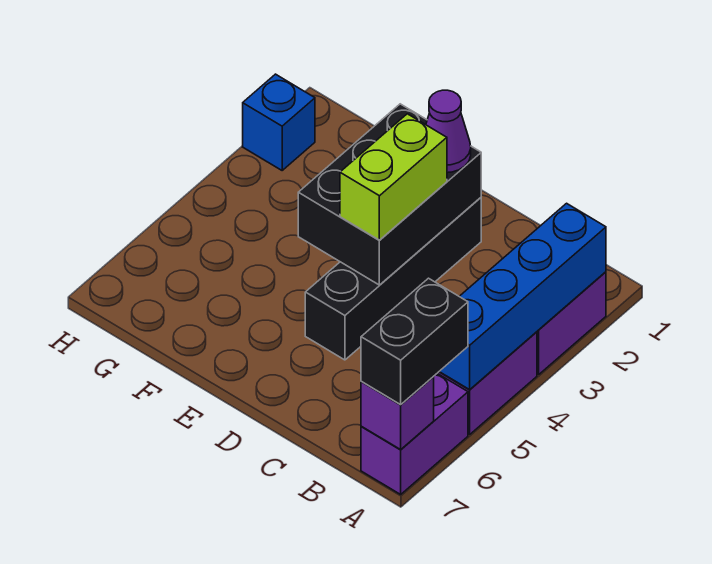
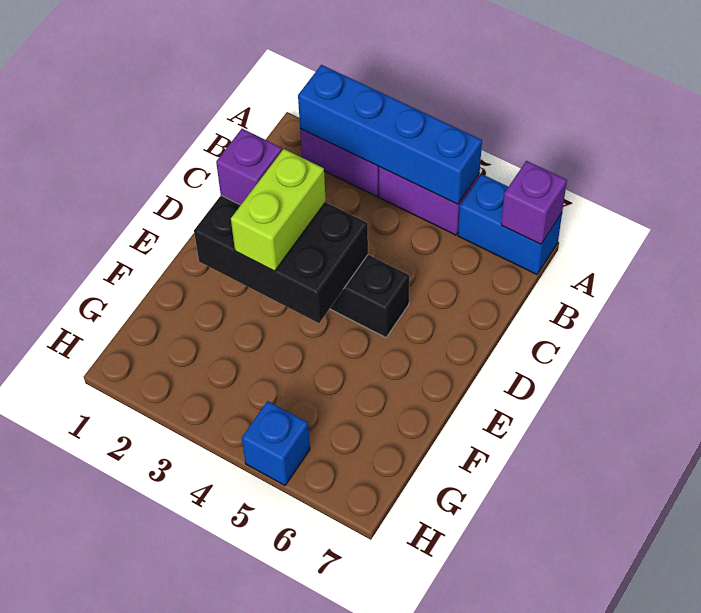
purple 1x2 brick [361,373,468,494] -> blue 1x2 brick [458,174,562,274]
black 1x2 brick [361,278,468,405] -> none
purple 1x1 cone [426,90,471,173] -> purple 1x1 brick [216,129,282,205]
lime 1x2 brick [340,114,447,240] -> lime 1x2 brick turned to [231,149,326,271]
blue 1x1 brick [243,74,315,170] -> blue 1x1 brick moved to [242,401,310,485]

